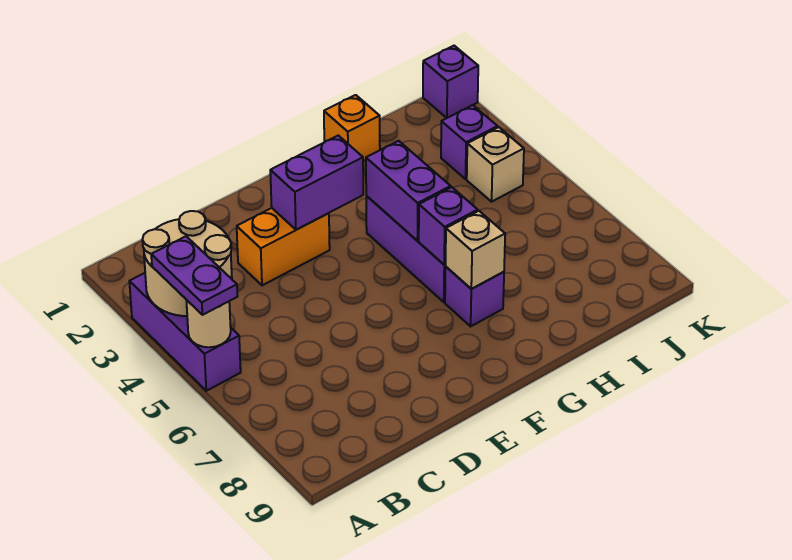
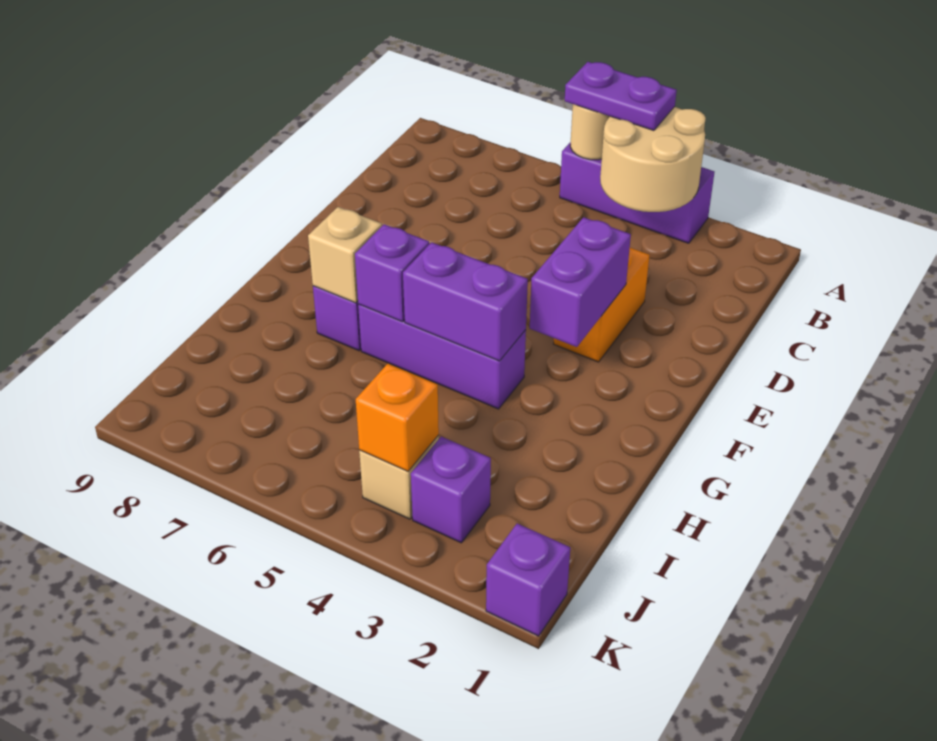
orange 1x1 brick [324,95,380,161] -> orange 1x1 brick moved to [356,364,439,471]

